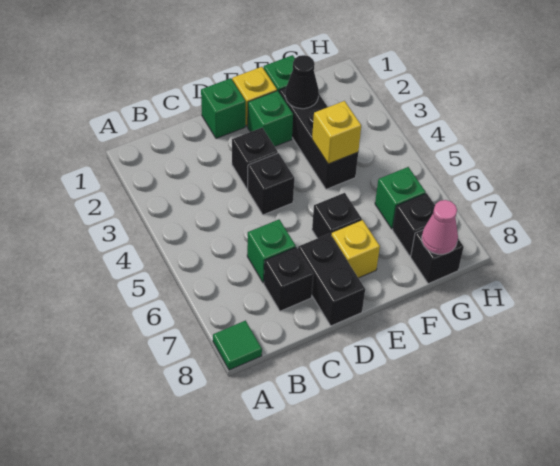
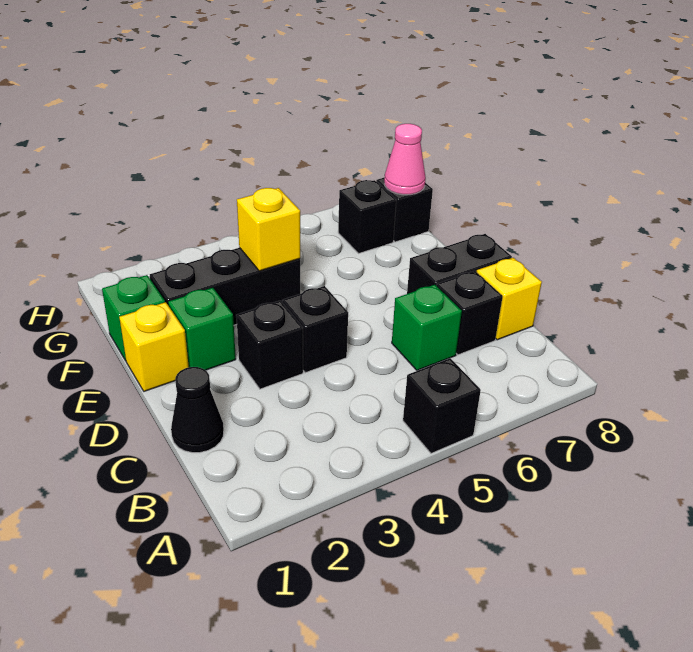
green 1x1 tile [213,321,262,370] -> none
green 1x1 brick [201,78,246,138] -> none
black 1x1 brick [312,193,362,238] -> black 1x1 brick moved to [403,358,481,453]
yellow 1x1 brick [331,220,380,278] -> yellow 1x1 brick moved to [477,258,542,340]
black 1x1 cone [285,55,319,109] -> black 1x1 cone moved to [171,367,224,453]
green 1x1 brick [375,167,426,229] -> none

